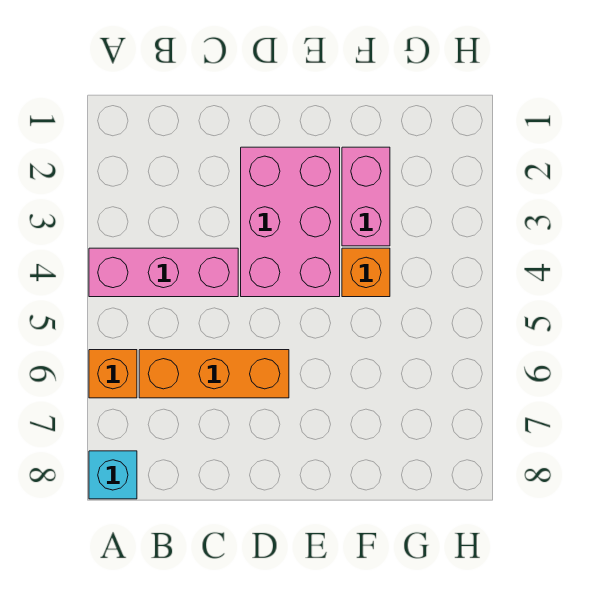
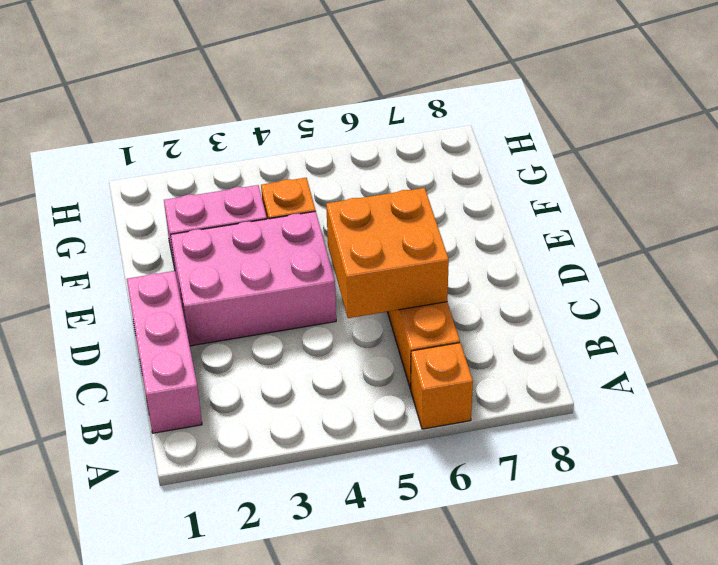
pink 1x3 brick [89,248,238,297] -> pink 1x3 brick moved to [127,271,202,433]
cyan 1x1 brick [89,451,137,499] -> none
none -> orange 2x2 brick [326,188,449,318]

